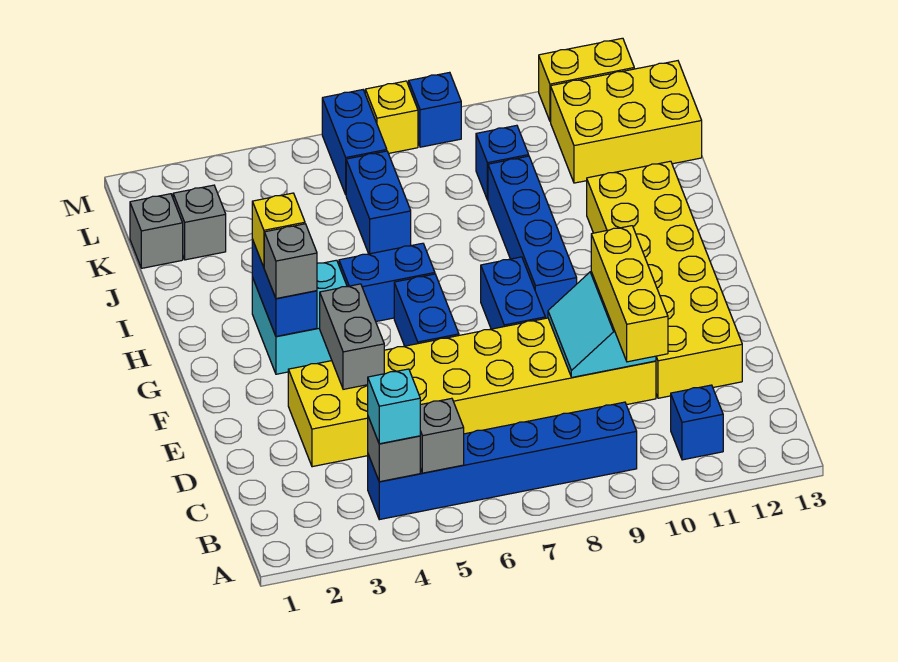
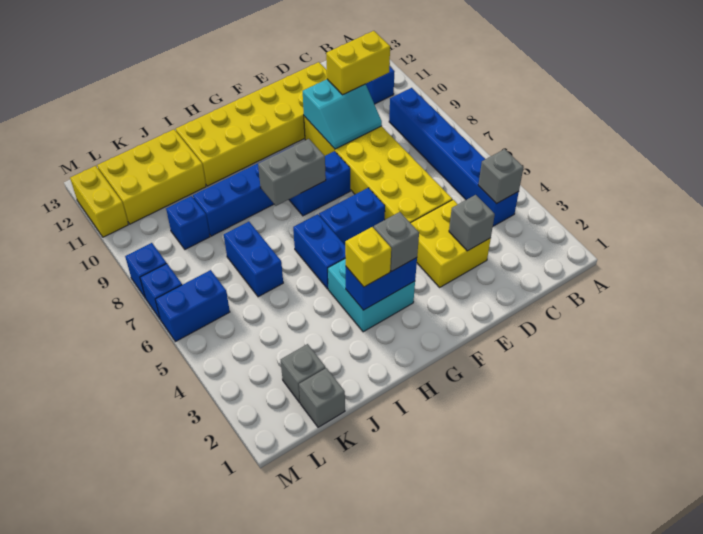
cyan 1x1 brick [368,369,420,444] -> none
grey 1x1 brick [420,398,464,473] -> grey 1x1 brick moved to [449,195,495,251]
yellow 1x3 brick [591,226,668,362] -> yellow 1x2 brick [326,31,390,95]
grey 1x2 brick [320,284,384,389] -> grey 1x2 brick moved to [258,139,326,206]
blue 1x2 brick [346,151,411,254] -> blue 1x2 brick turned to [224,221,283,297]
yellow 2x3 brick [551,61,702,183] -> yellow 2x3 brick turned to [97,129,206,224]
yellow 1x1 brick [365,81,418,153] -> blue 1x1 brick [140,264,182,319]

